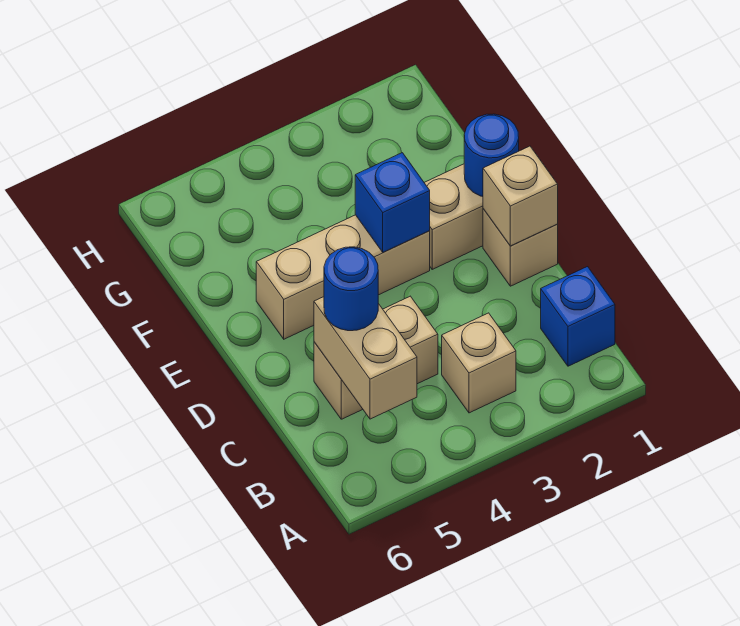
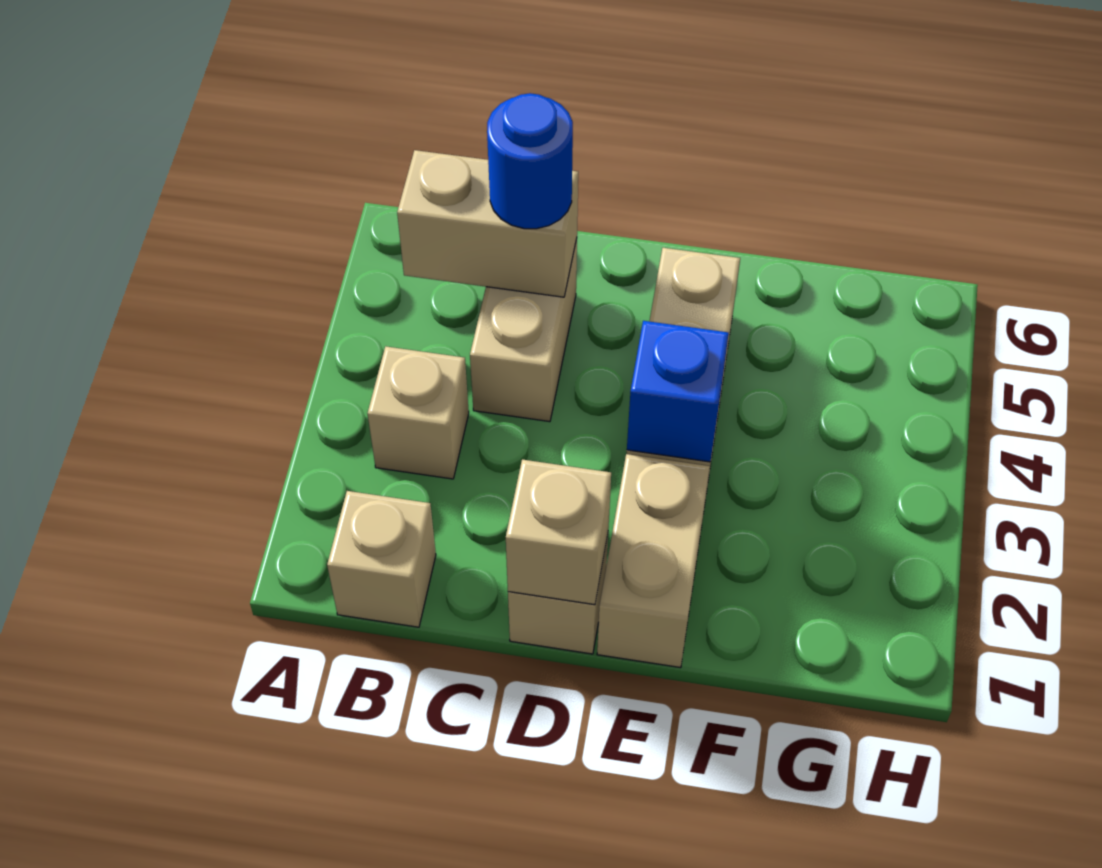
blue 1x1 brick [541,267,615,366] -> tan 1x1 brick [327,491,436,627]
blue 1x1 round brick [464,114,519,197] -> none

